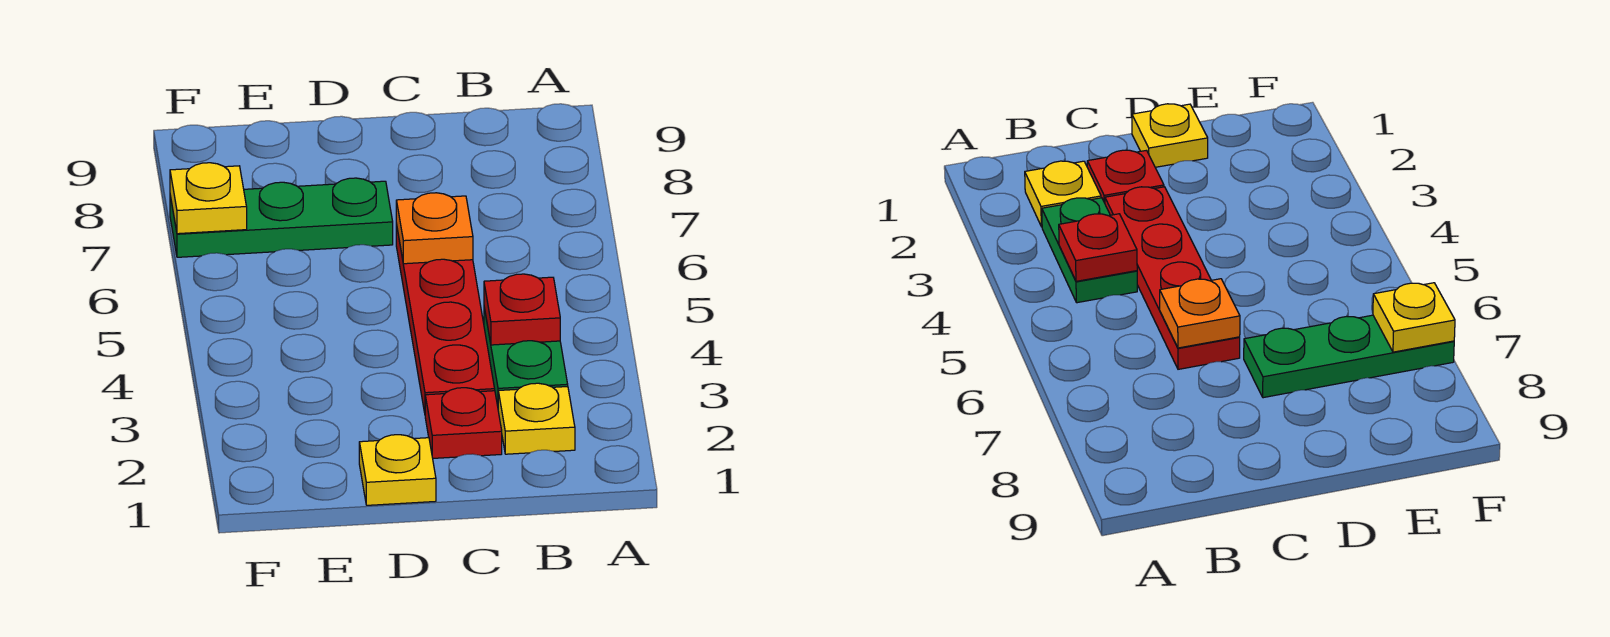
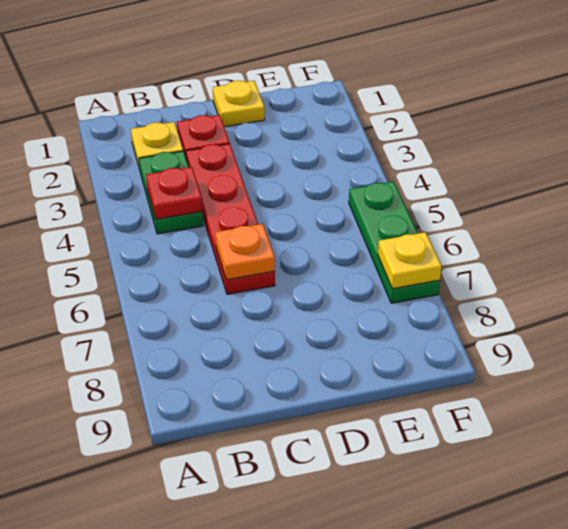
green 1x3 plate [170,178,393,257] -> green 1x3 plate turned to [349,181,440,303]

